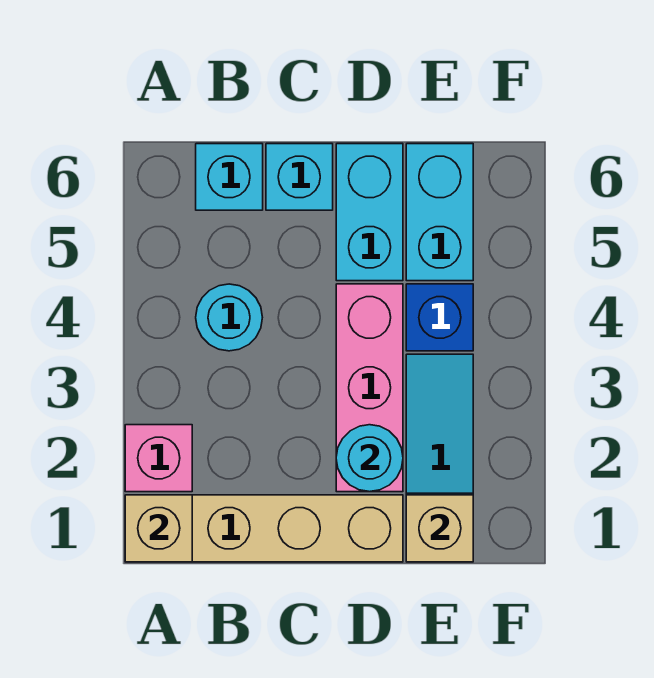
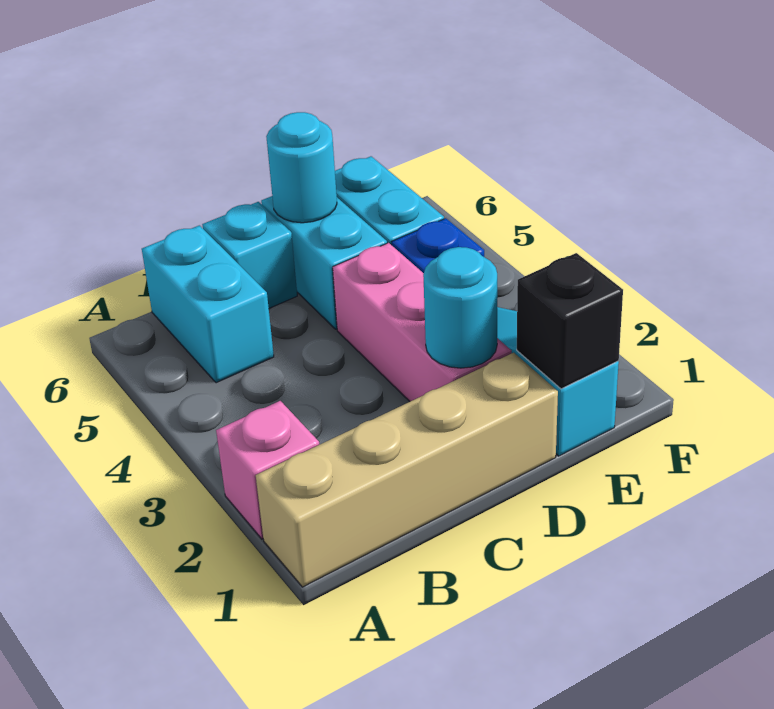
tan 1x1 brick [125,495,192,562] -> none
cyan 1x1 round brick [196,284,262,351] -> cyan 1x1 round brick moved to [266,112,337,223]
cyan 1x1 brick [196,144,263,210] -> cyan 1x2 brick [142,225,274,383]
tan 1x1 brick [406,495,473,562] -> black 1x1 brick [517,253,623,389]

